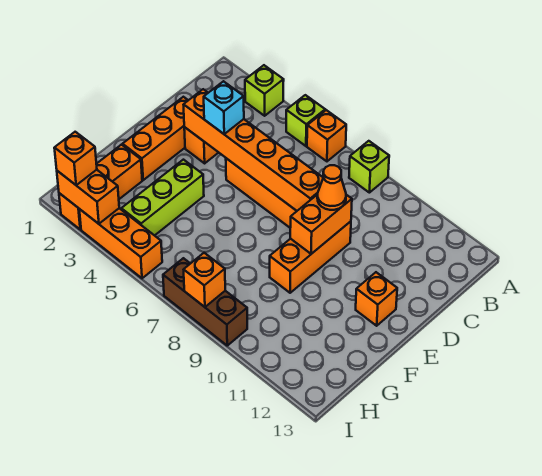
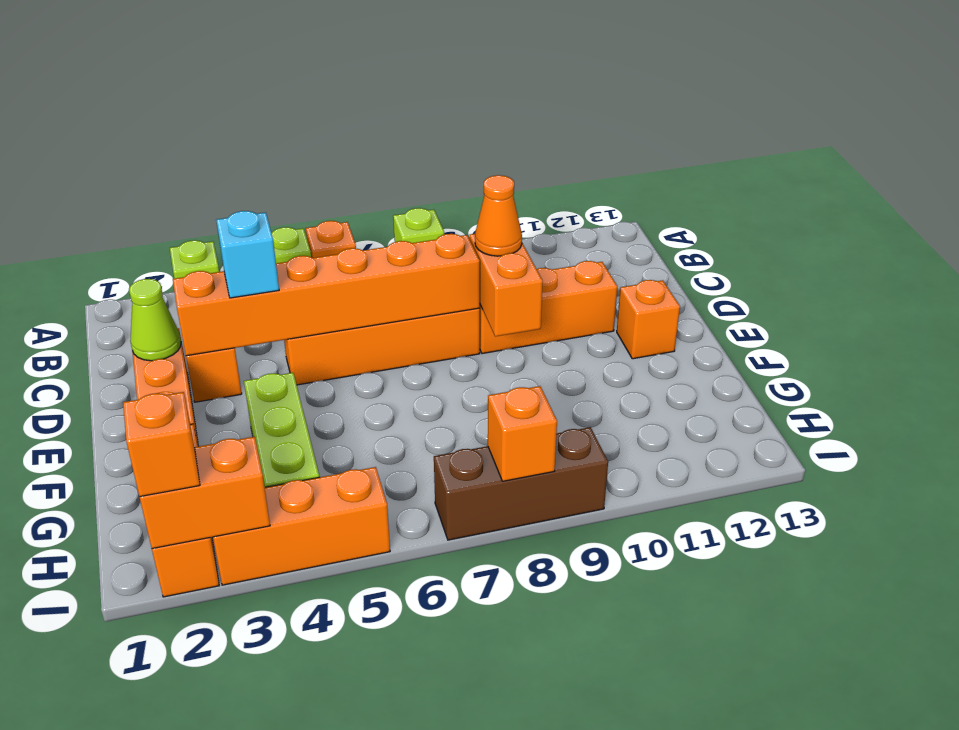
none -> lime 1x1 cone [129,279,181,361]
orange 1x3 brick [270,221,351,293] -> orange 1x3 brick turned to [479,261,617,354]

